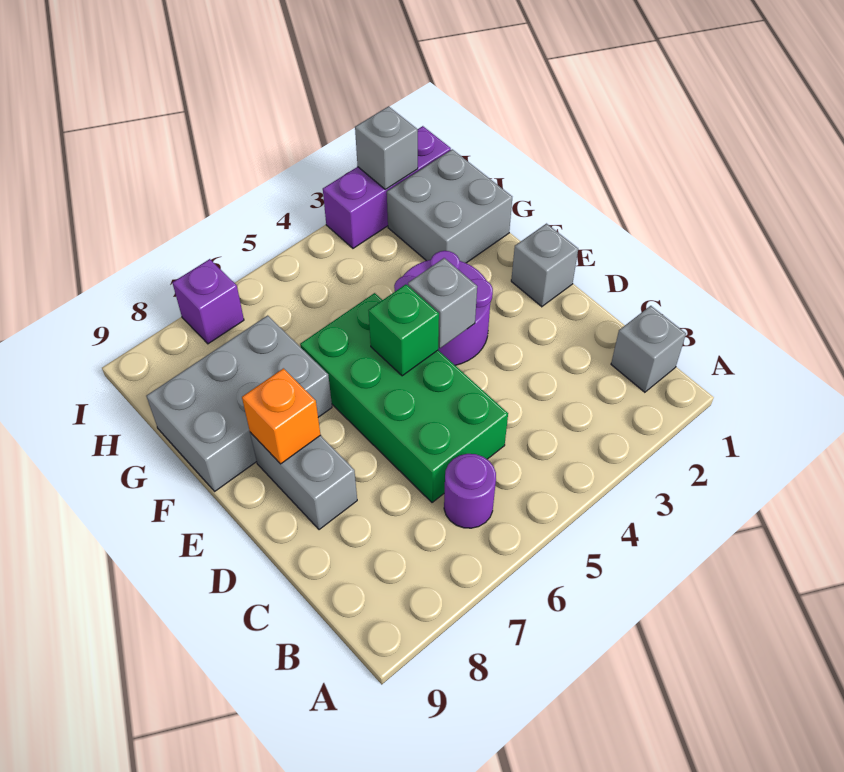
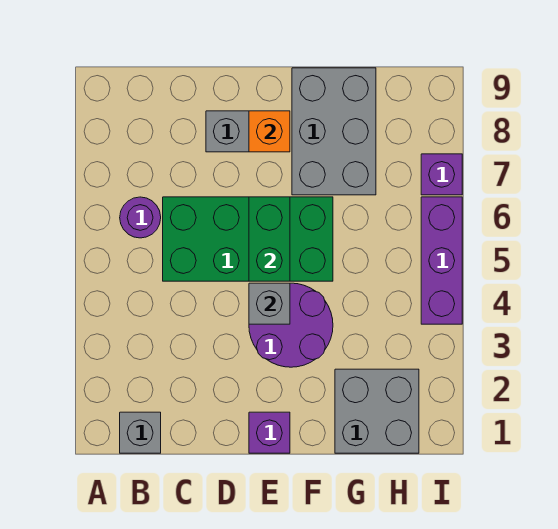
grey 1x1 brick [511,224,578,307] -> purple 1x1 brick [249,412,290,453]
green 1x1 brick [368,284,439,376] -> green 1x2 brick [249,197,290,281]
purple 1x3 brick [323,126,451,248] -> purple 1x3 brick moved to [421,197,462,324]
grey 1x1 brick [355,106,418,190] -> none

